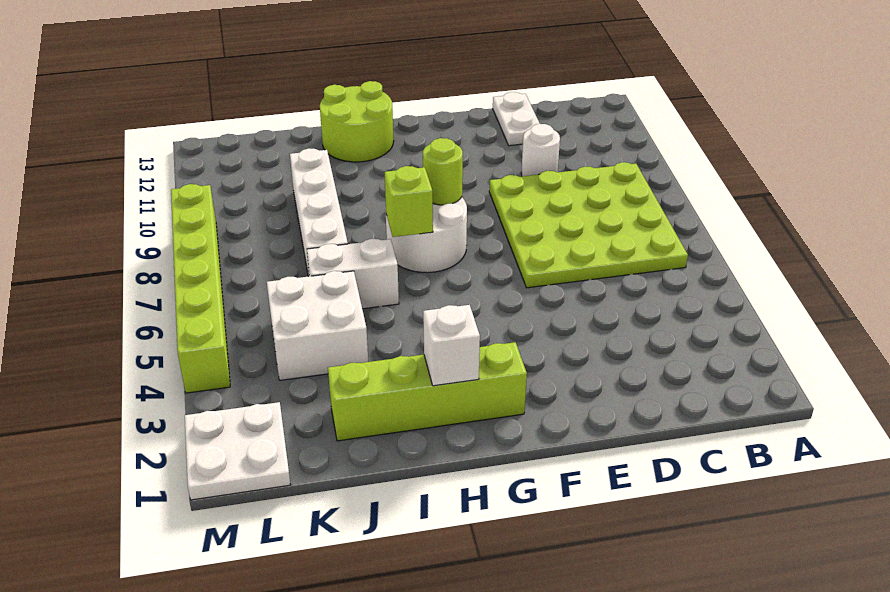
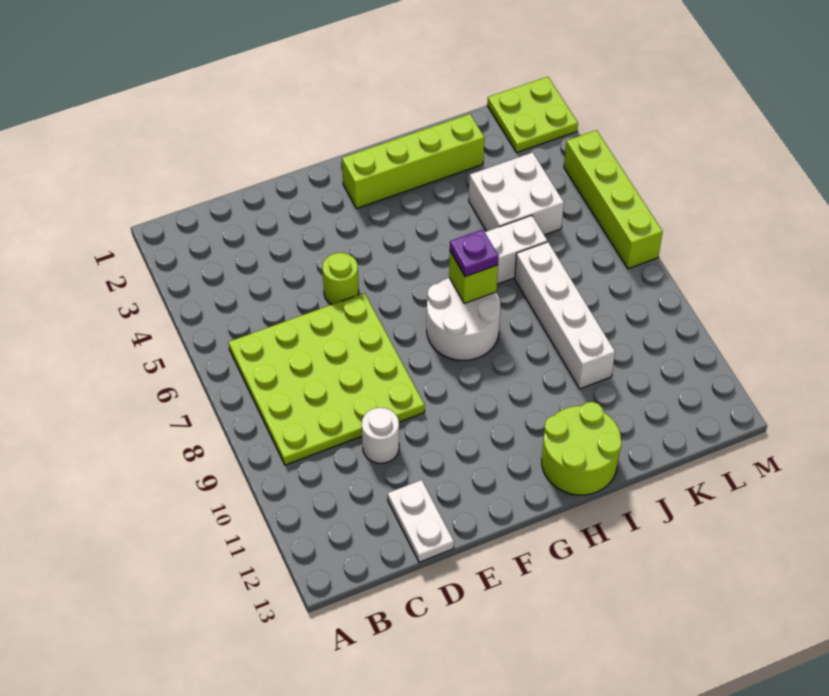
lime 1x1 round brick [423,138,463,205] -> lime 1x1 round brick moved to [322,253,359,305]
white 1x1 brick [423,305,480,386] -> none
none -> purple 1x1 plate [450,230,499,277]
white 2x2 plate [185,402,291,500] -> lime 2x2 plate [487,77,578,153]
lime 1x6 brick [171,184,230,393] -> lime 1x4 brick [564,130,663,269]

